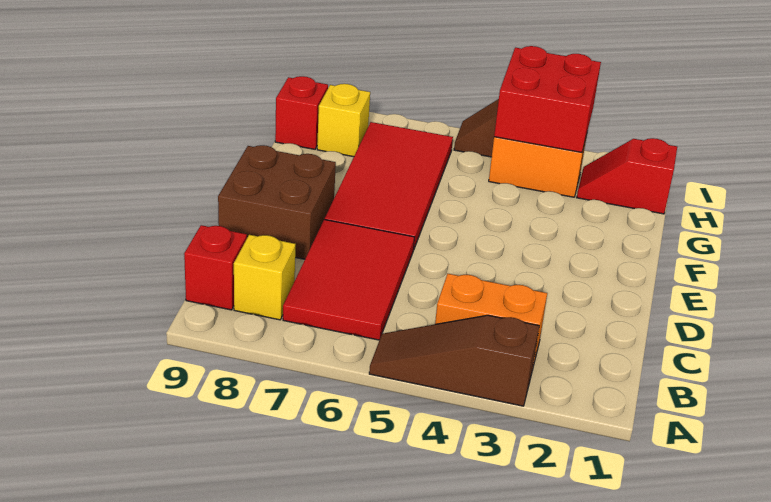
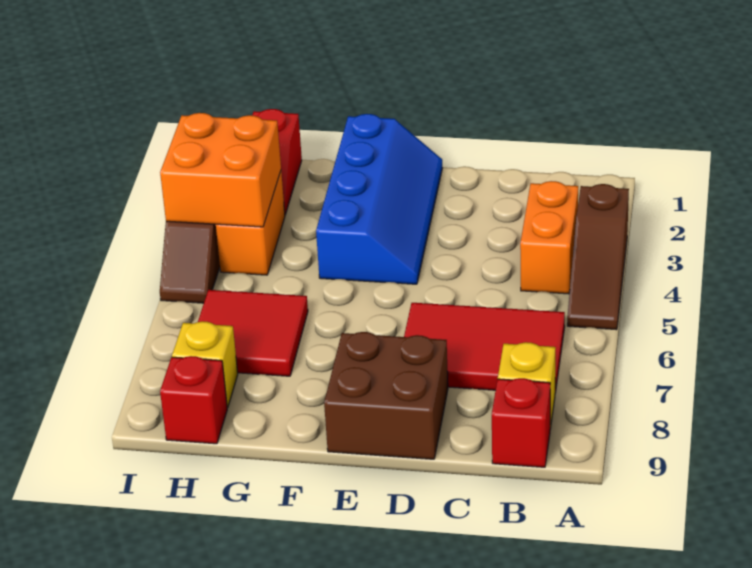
none -> blue 2x4 slope [316,114,443,284]
red 2x4 tile [325,122,453,250] -> red 2x2 tile [198,290,308,376]
red 2x2 brick [494,46,601,152] -> orange 2x2 brick [160,113,281,227]

